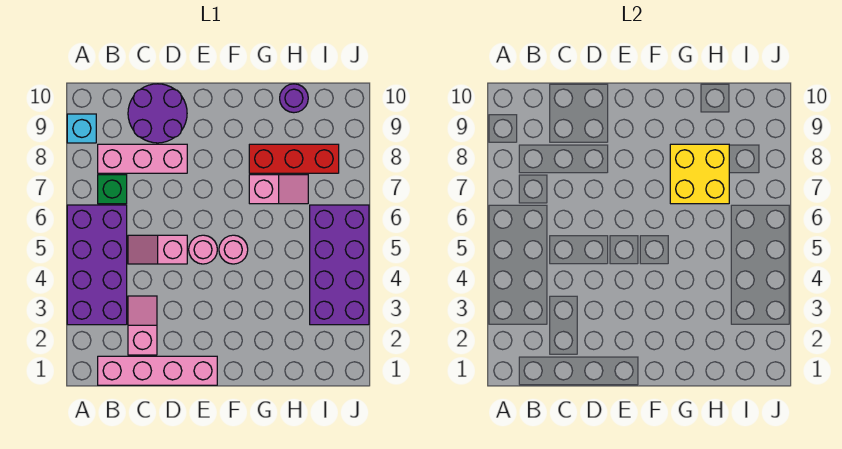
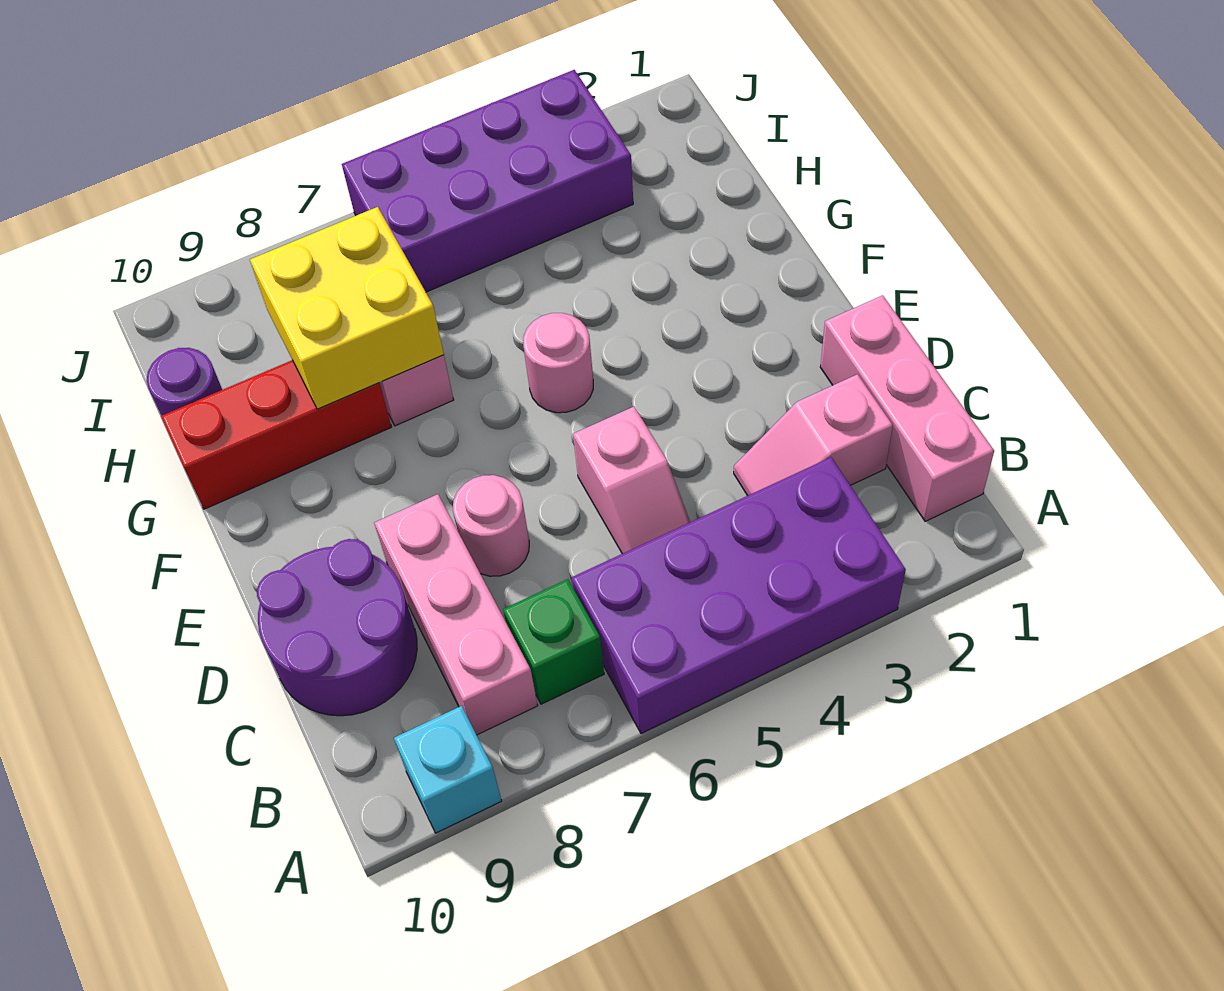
pink 1x4 brick [98,356,217,385] -> pink 1x3 brick [820,295,994,521]
pink 1x1 round brick [189,235,217,264] -> pink 1x1 round brick moved to [453,475,529,576]
red 1x3 brick [249,144,339,173] -> red 1x3 brick turned to [161,360,392,509]

